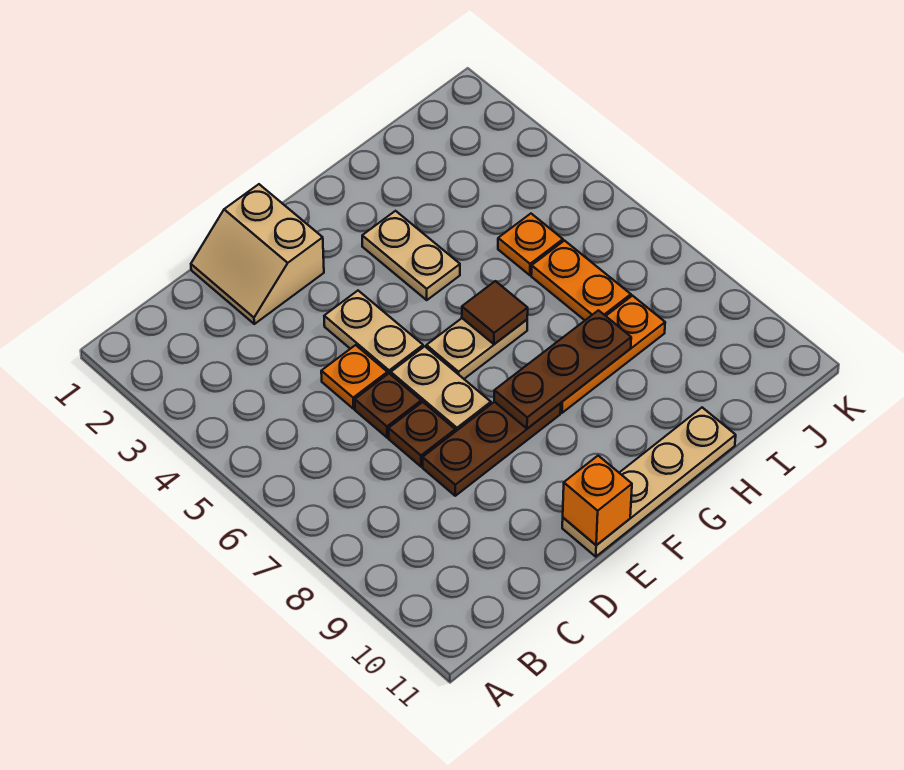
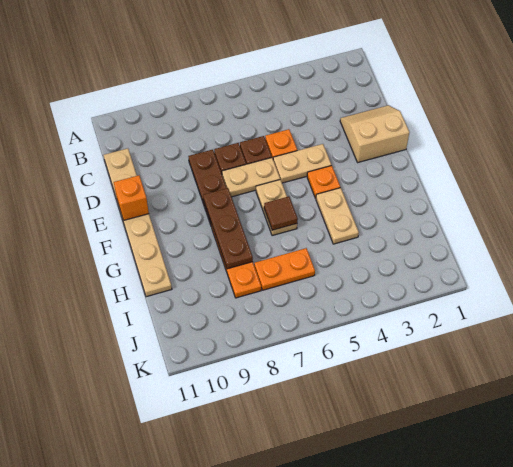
tan 1x4 plate [562,408,736,557] -> tan 1x6 plate [104,148,172,297]
tan 1x2 plate [362,211,460,300] -> tan 1x2 plate turned to [316,188,359,244]
orange 1x1 plate [498,214,563,275] -> orange 1x1 plate moved to [307,166,340,198]

